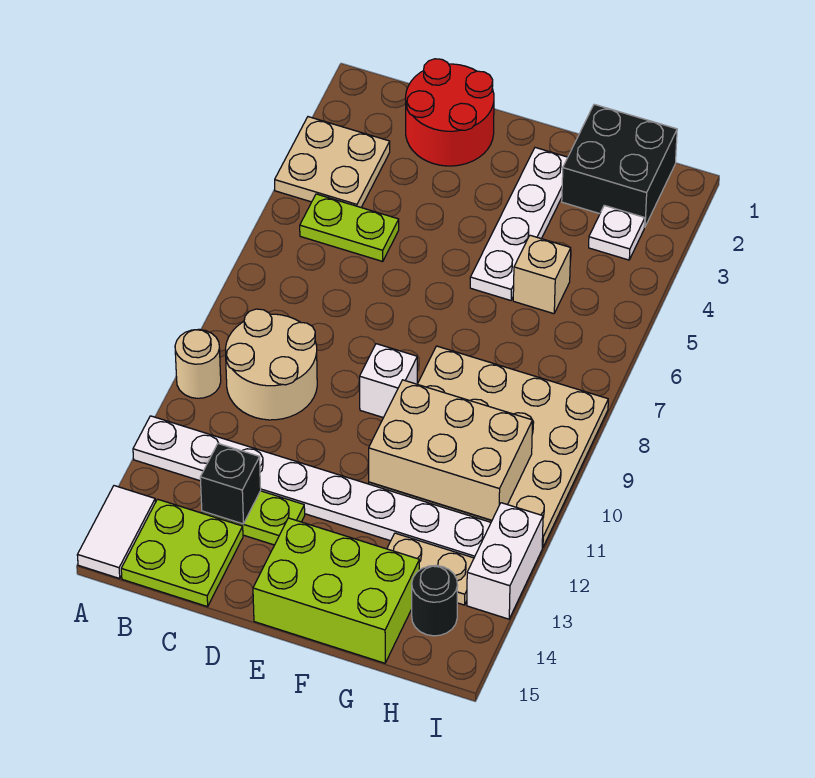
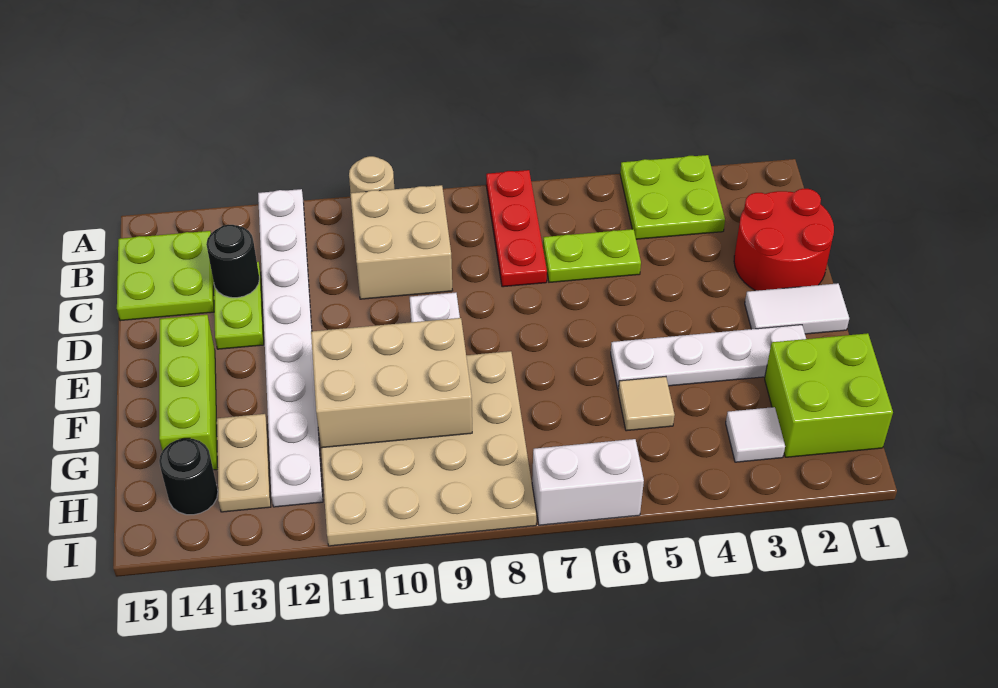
tan 2x2 plate [275,117,390,207] -> lime 2x2 plate [620,155,725,239]
none -> red 1x3 plate [486,170,547,287]
white 1x2 tile [77,486,155,578] -> white 1x2 tile moved to [745,283,849,334]
lime 1x2 plate [300,194,399,261] -> lime 1x2 plate turned to [543,229,641,282]
tan 2x2 round brick [226,309,317,420] -> tan 2x2 brick [350,185,453,299]
black 1x1 brick [200,444,261,524] -> black 1x1 round brick [206,225,259,298]
lime 2x3 brick [253,518,419,663] -> lime 1x3 brick [159,315,218,470]
tan 2x3 brick [369,380,533,520] -> tan 2x3 brick turned to [311,318,472,448]
black 2x2 brick [562,104,677,227] -> lime 2x2 brick [765,333,893,457]
tan 1x1 brick [513,235,571,314] -> tan 1x1 tile [618,377,675,431]
white 1x1 plate [589,205,645,260] -> white 1x1 tile [726,407,785,462]
white 1x2 brick [467,503,543,619] -> white 1x2 brick moved to [532,439,644,525]

